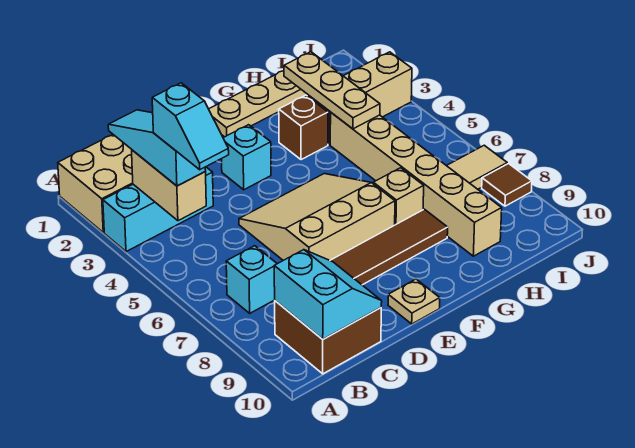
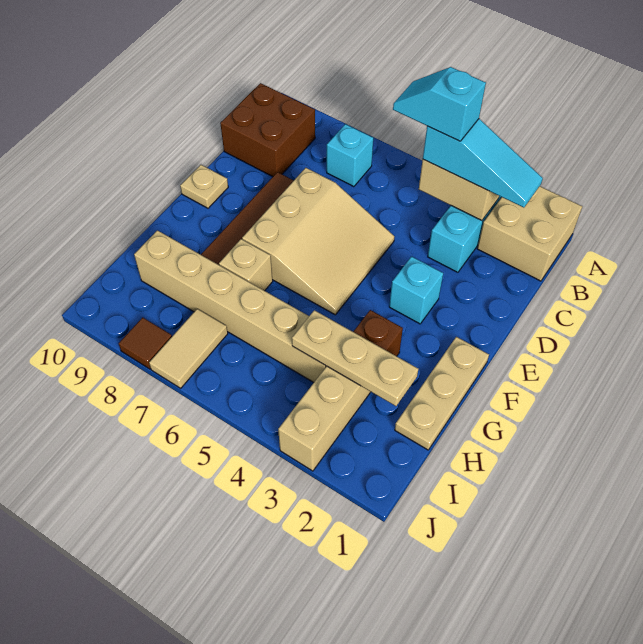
cyan 2x2 slope [274,250,382,339] -> none

